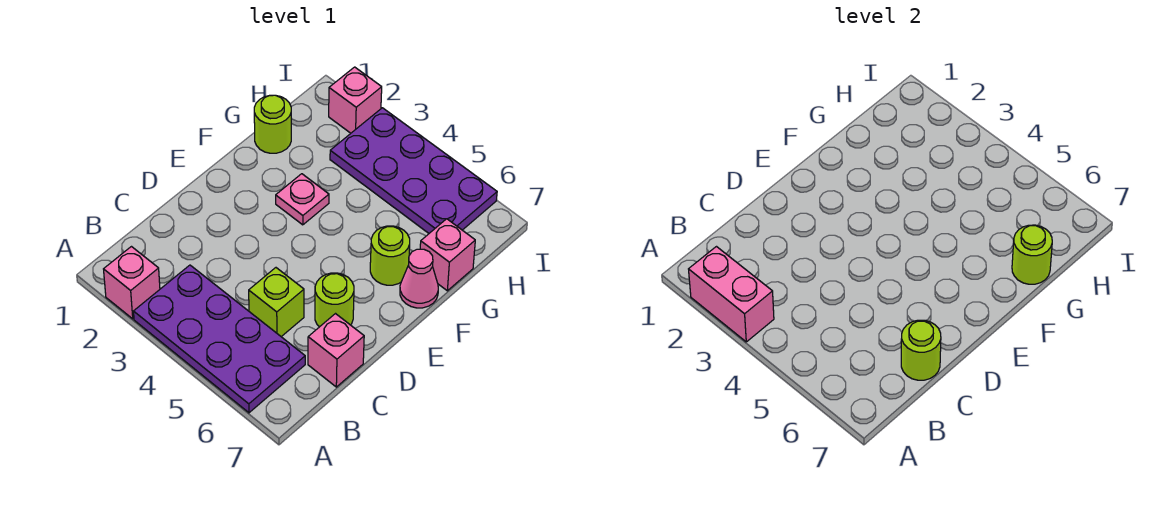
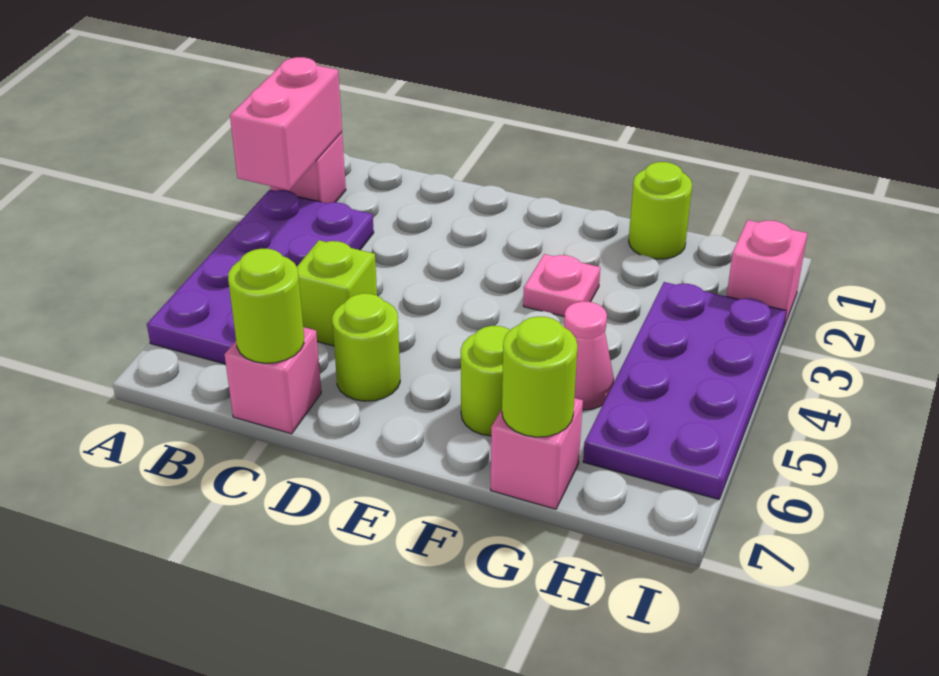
pink 1x1 cone [400,249,438,308] -> pink 1x1 cone moved to [564,302,614,410]

